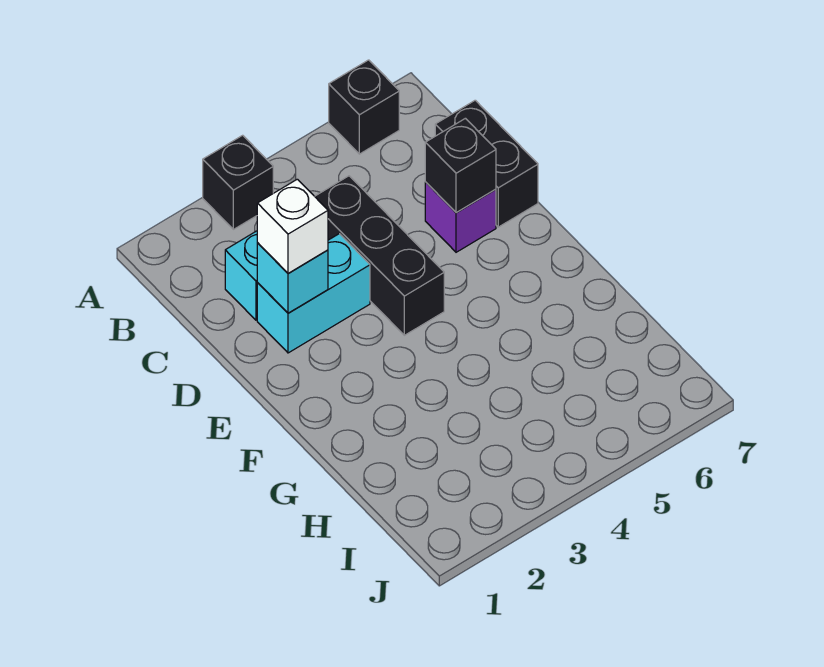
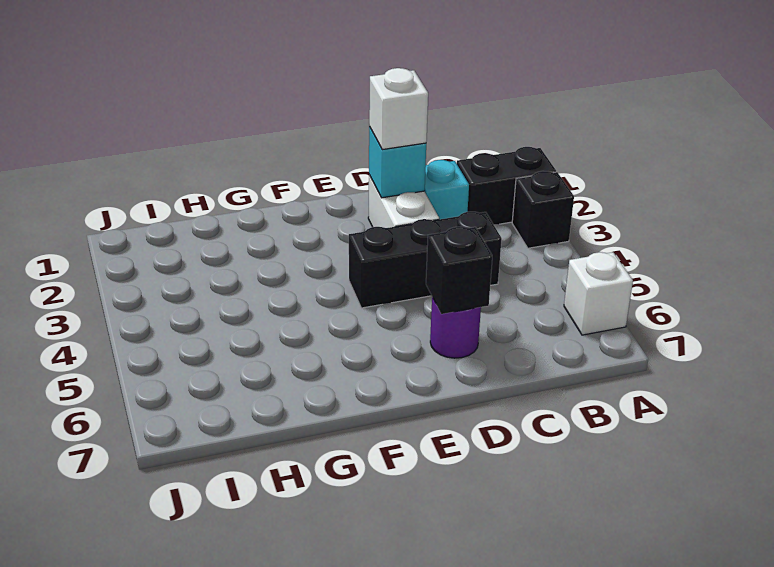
black 1x1 brick [329,60,399,154] -> white 1x1 brick [564,252,633,335]
black 1x2 brick [435,100,538,227] -> black 1x2 brick moved to [457,147,556,224]
cyan 1x2 brick [257,234,370,353] -> white 1x2 brick [368,175,439,228]
purple 1x1 brick [425,182,496,252] -> purple 1x1 round brick [430,297,481,358]

